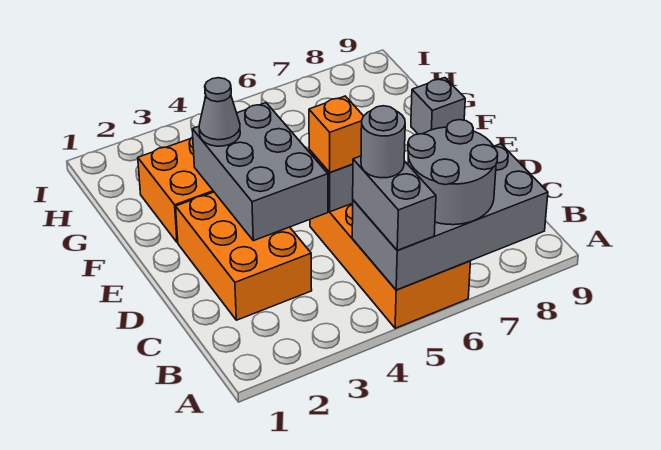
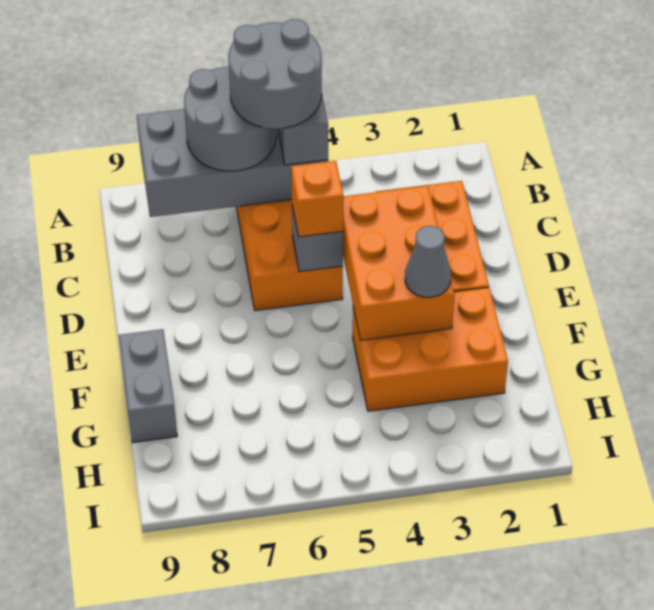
grey 1x1 round brick [361,106,405,178] -> grey 2x2 round brick [228,19,322,129]
grey 2x3 brick [192,103,328,241] -> orange 2x3 brick [343,186,455,340]
grey 1x1 brick [411,78,465,134] -> grey 1x2 brick [119,329,177,443]

